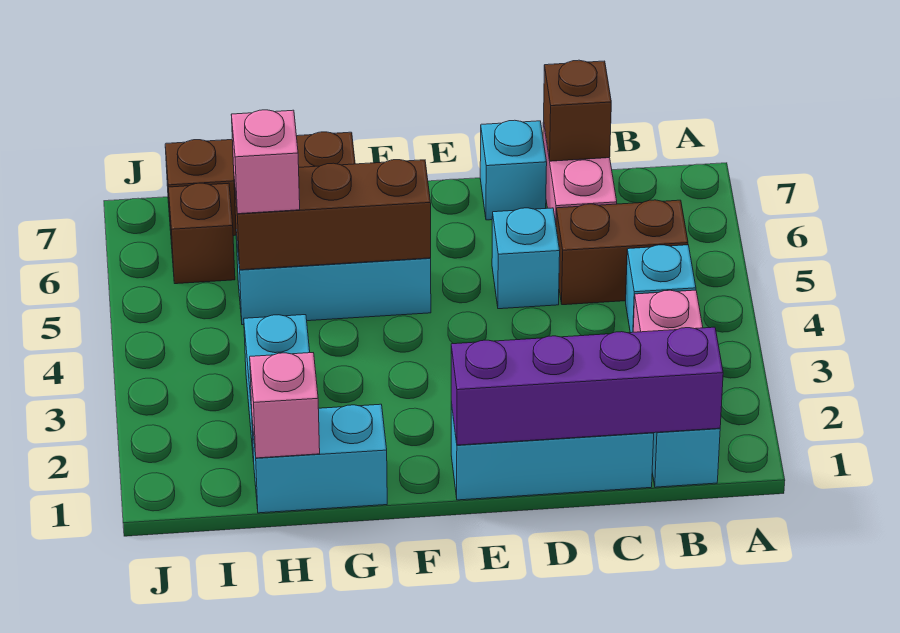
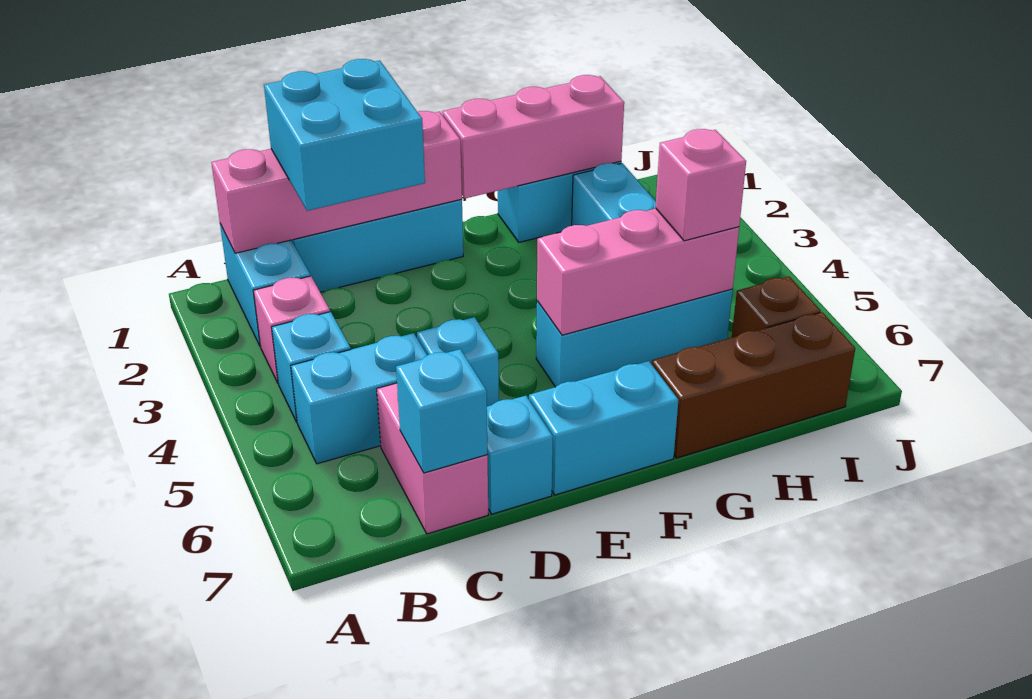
purple 1x4 brick [451,327,723,445] -> pink 1x4 brick [211,111,462,253]
brown 1x2 brick [556,200,688,305] -> cyan 1x2 brick [291,333,427,464]
none -> cyan 2x2 brick [264,59,425,211]
brown 1x1 brick [544,60,611,161] -> cyan 1x1 brick [396,349,488,473]
none -> cyan 1x2 brick [529,361,678,495]
brown 1x3 brick [234,160,431,270] -> pink 1x3 brick [537,209,739,335]
pink 1x1 brick [250,353,320,458] -> pink 1x3 brick [442,75,624,198]

